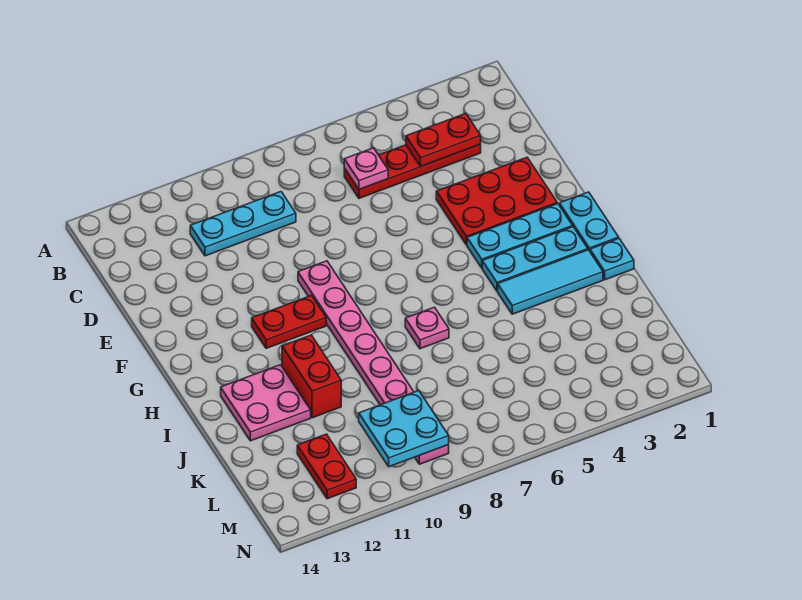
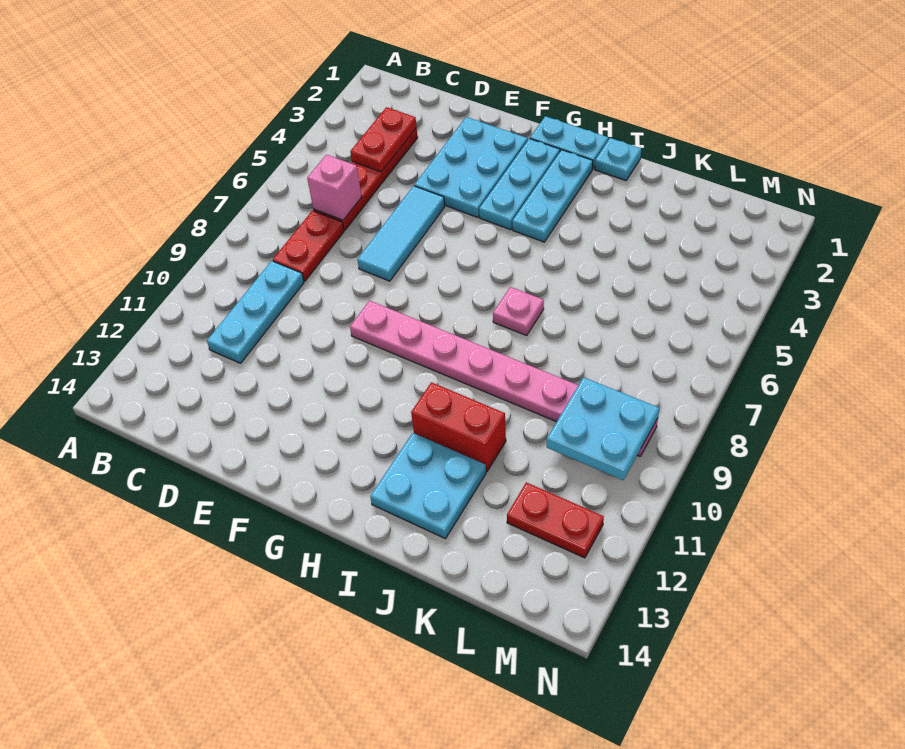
pink 1x1 plate [344,148,388,189] -> pink 1x1 brick [307,155,362,220]
red 2x3 plate [436,157,557,245] -> cyan 2x3 plate [414,117,528,218]
red 1x2 plate [252,296,326,348] -> red 1x2 plate moved to [273,211,344,281]
cyan 1x3 tile [498,250,603,314] -> cyan 1x3 tile moved to [357,186,445,281]
pink 2x2 plate [221,365,311,441] -> cyan 2x2 plate [370,433,486,539]

